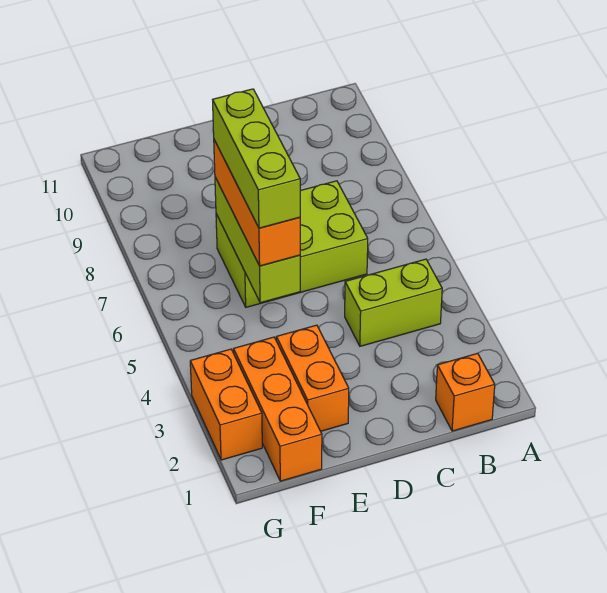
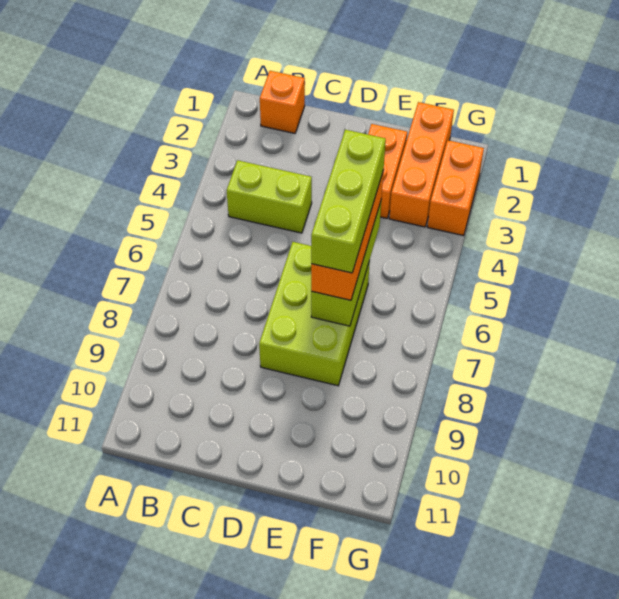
lime 2x3 brick [216,181,368,307] -> lime 2x3 brick turned to [259,242,370,386]

